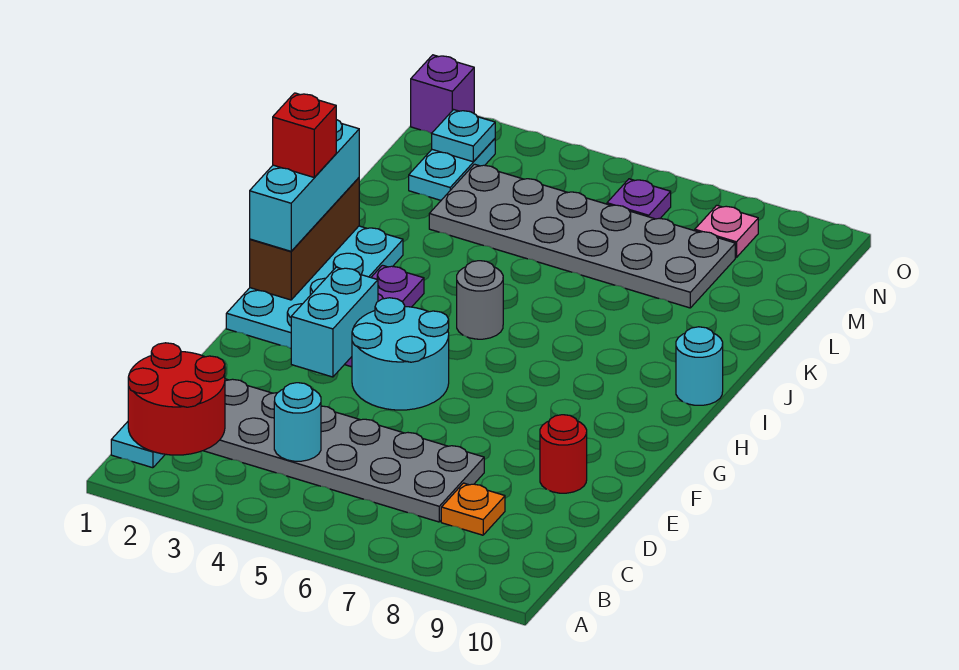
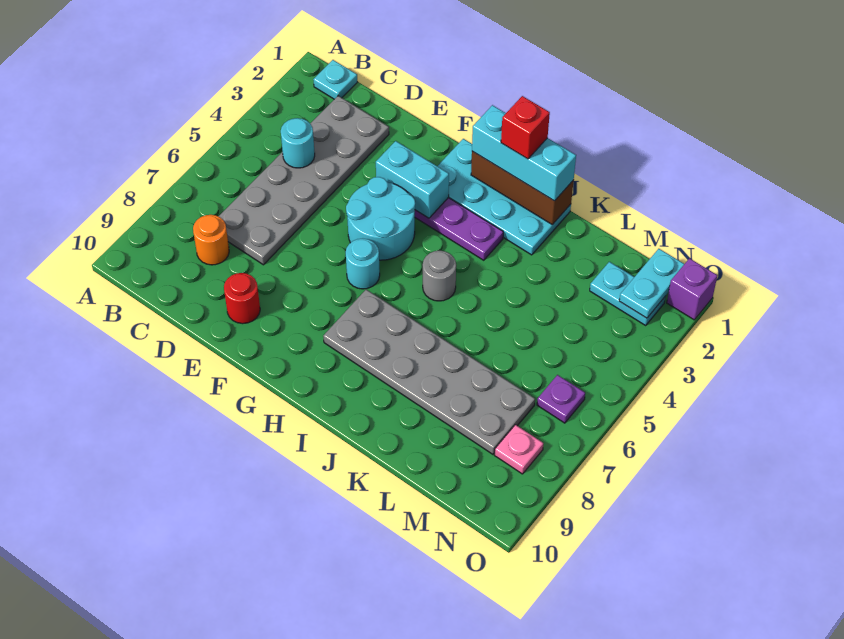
red 2x2 round brick [128,343,225,455] -> none
orange 1x1 plate [441,483,505,535] -> orange 1x1 round brick [193,215,229,265]
cyan 1x1 round brick [676,327,723,405] -> cyan 1x1 round brick moved to [346,239,380,289]
grey 2x6 plate [429,164,735,308] -> grey 2x6 plate turned to [323,290,535,454]
cyan 1x1 plate [432,110,495,162] -> cyan 1x2 plate [619,249,684,318]

